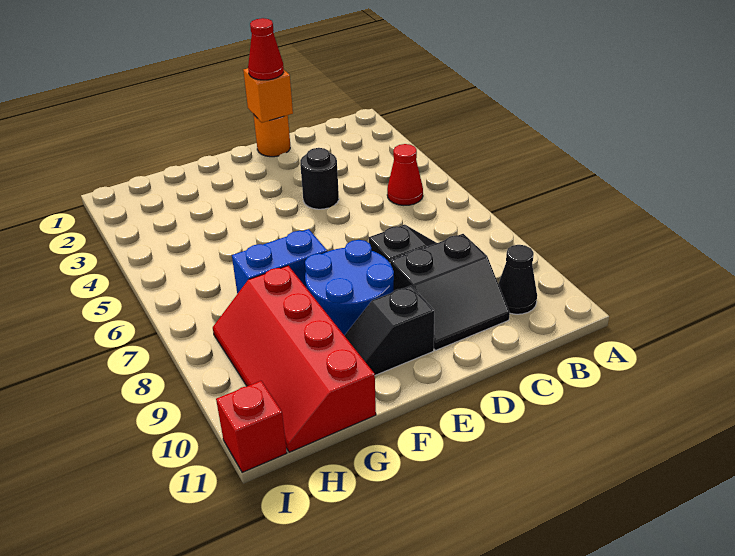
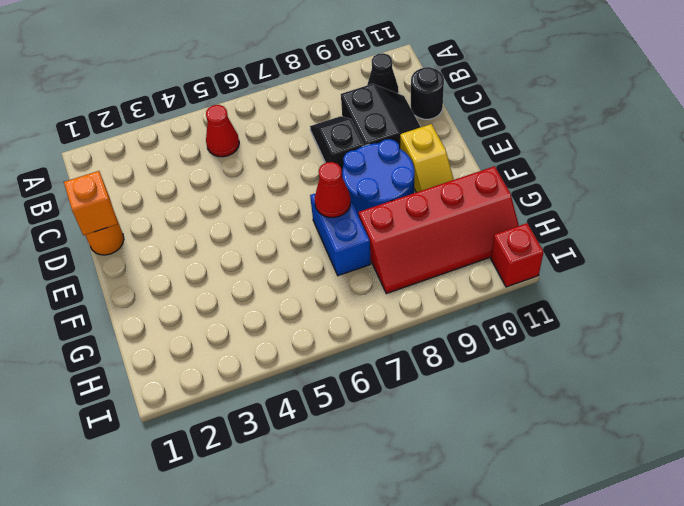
red 1x1 cone [248,18,284,80] -> red 1x1 cone moved to [315,162,351,218]
black 1x1 round brick [300,148,339,209] -> black 1x1 round brick moved to [411,67,444,119]
black 1x2 slope [344,286,434,375] -> yellow 1x2 slope [400,124,454,192]

